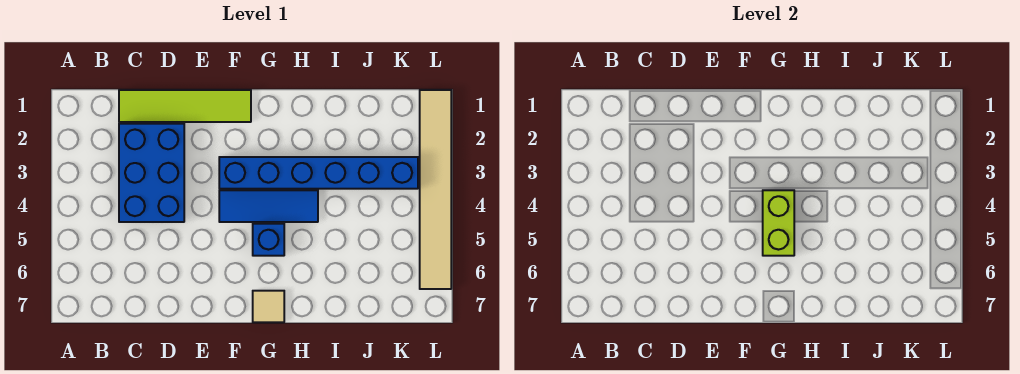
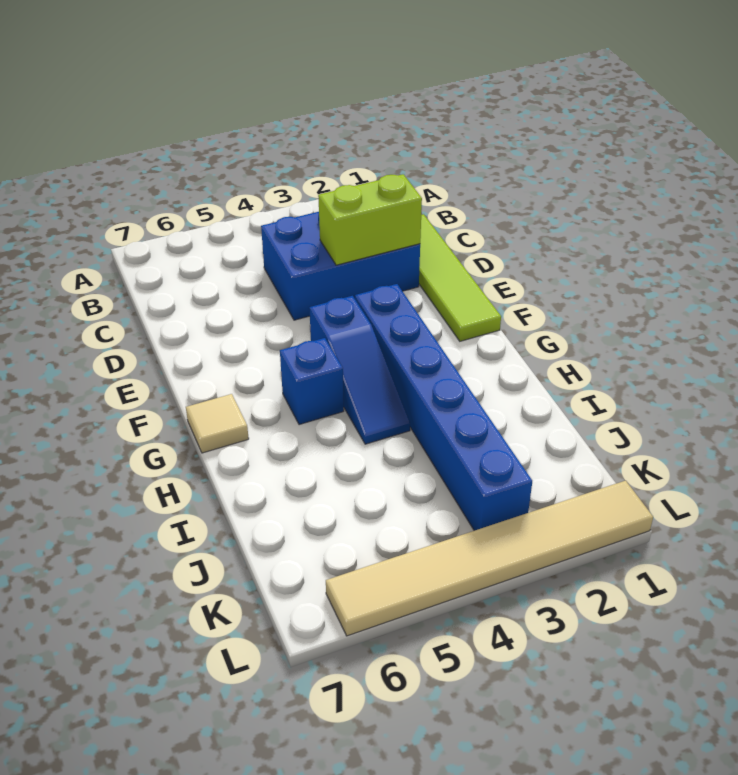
blue 1x3 tile [219,190,318,222] -> blue 1x3 slope [309,296,410,444]
lime 1x2 brick [763,190,794,256] -> lime 1x2 brick moved to [318,174,422,265]

